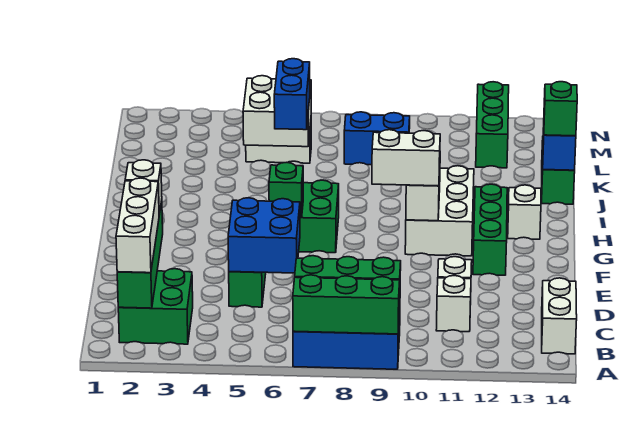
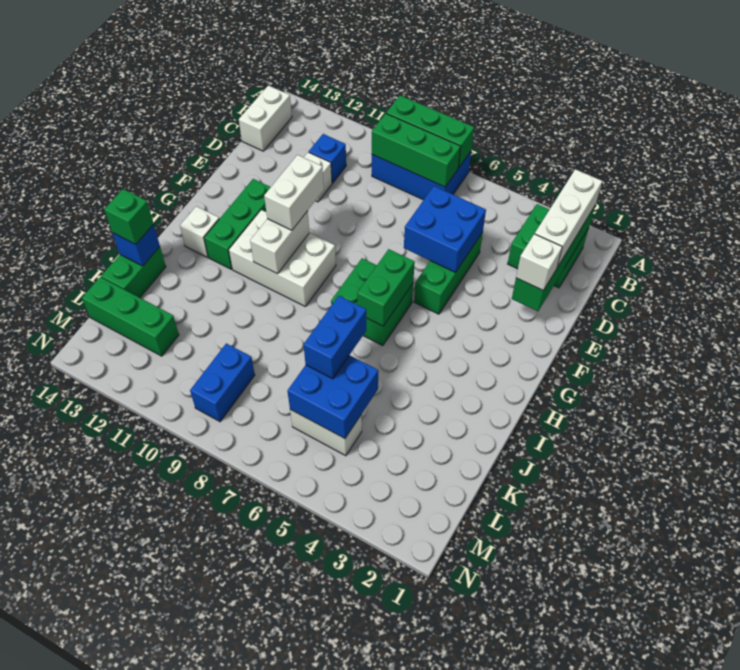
white 1x1 brick [436,276,471,332] -> blue 1x1 brick [309,134,346,183]
green 1x1 brick [269,162,303,217] -> green 1x2 brick [357,249,415,326]
white 1x2 brick [372,130,440,186] -> white 1x2 brick turned to [264,155,324,230]
white 2x3 brick [405,166,474,256] -> white 2x3 brick turned to [229,210,336,306]
white 2x2 brick [243,76,311,147] -> blue 2x2 brick [287,355,378,439]
blue 1x2 brick [344,112,410,165] -> blue 1x2 brick turned to [190,343,255,422]
green 1x3 brick [476,82,509,168] -> green 1x3 brick turned to [82,277,179,356]

